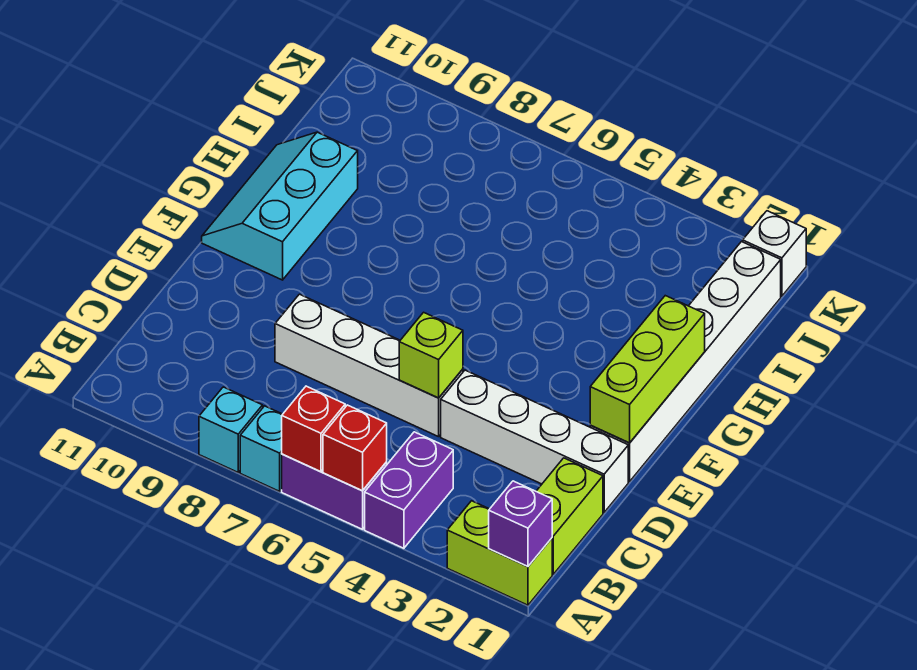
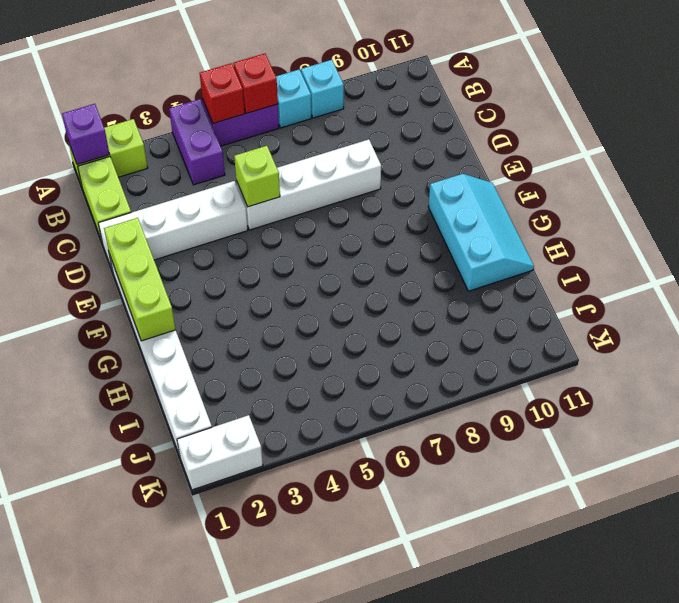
white 1x1 brick [743,211,806,296] -> white 1x2 brick [177,415,263,490]

